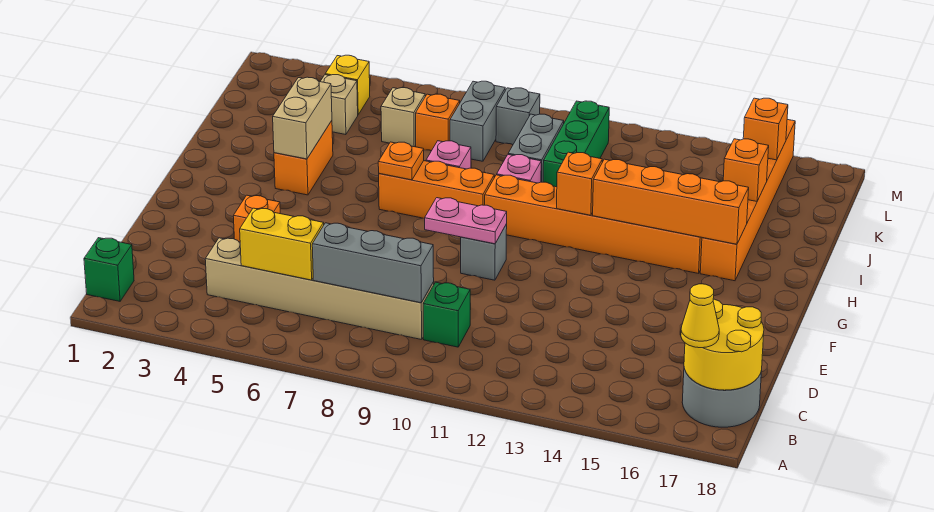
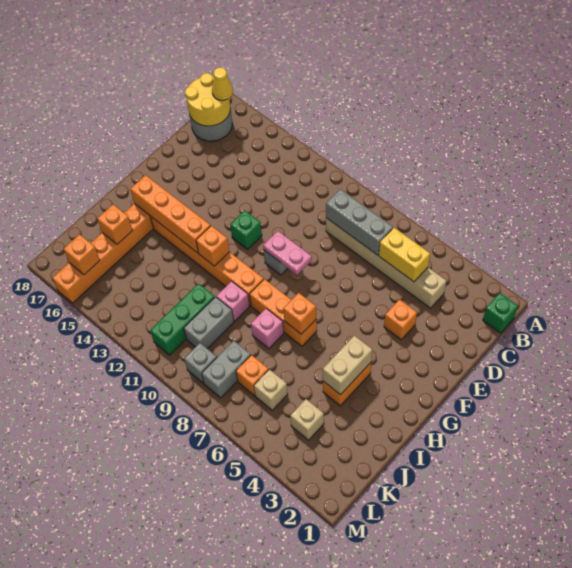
green 1x1 brick [423,282,470,347] -> green 1x1 brick moved to [230,210,262,249]
orange 1x1 plate [378,142,424,180] -> orange 1x1 brick [283,293,316,334]
yellow 1x1 brick [325,55,370,115] -> none

